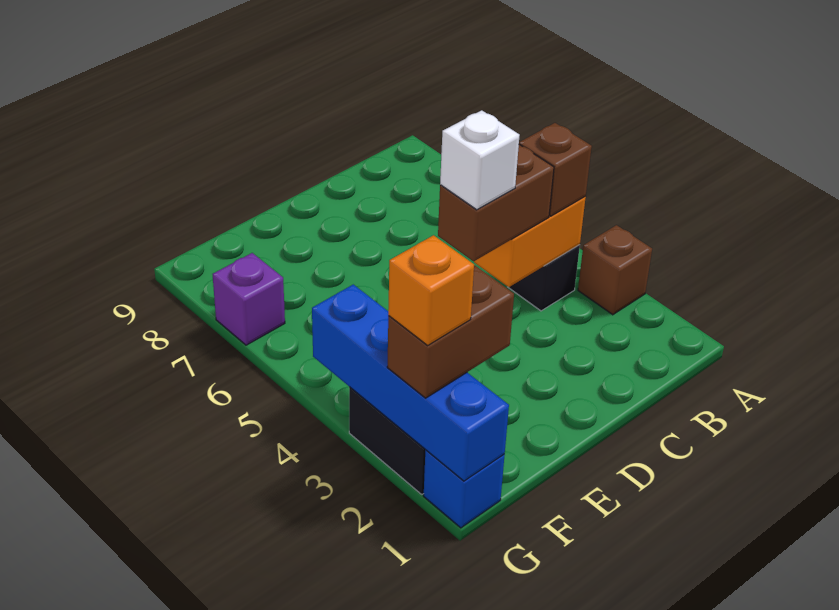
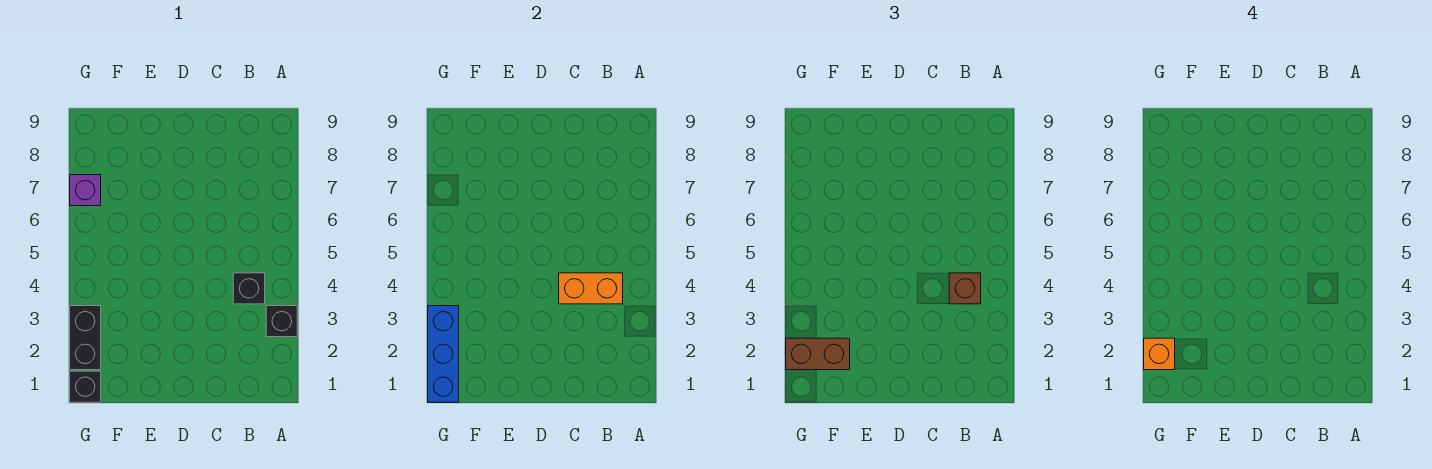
brown 1x1 brick [578,225,652,315] -> black 1x1 brick [266,306,297,337]
brown 1x2 brick [438,144,554,261] -> none
white 1x1 brick [440,110,520,210] -> none
blue 1x1 brick [424,450,505,528] -> black 1x1 brick [70,371,101,402]
blue 1x4 brick [312,284,509,481] -> blue 1x3 brick [428,306,459,402]

